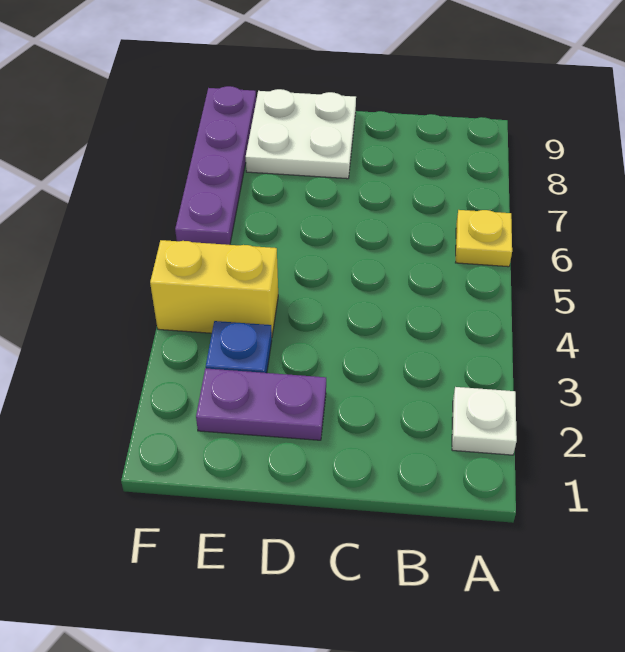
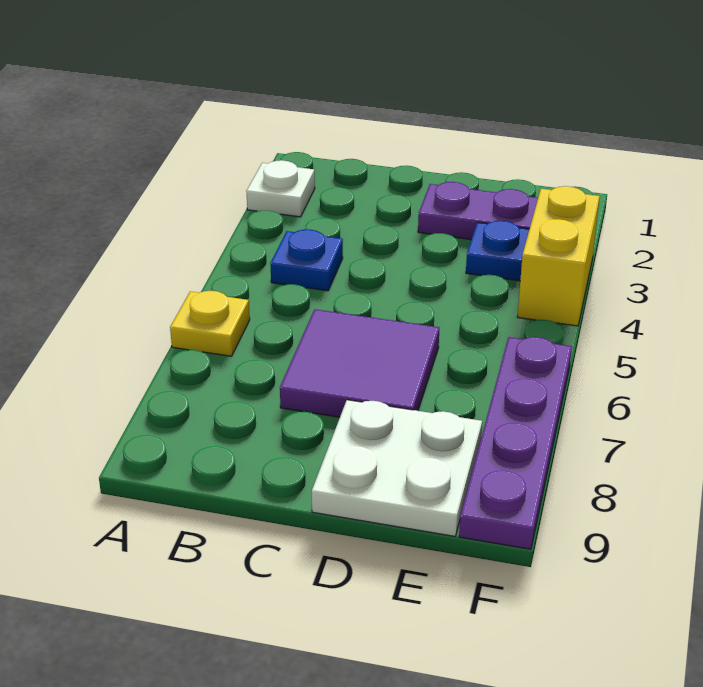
none -> blue 1x1 plate [270,229,343,291]
none -> purple 2x2 tile [280,309,439,417]
yellow 1x2 brick [150,240,278,335] -> yellow 1x2 brick turned to [517,186,600,326]

